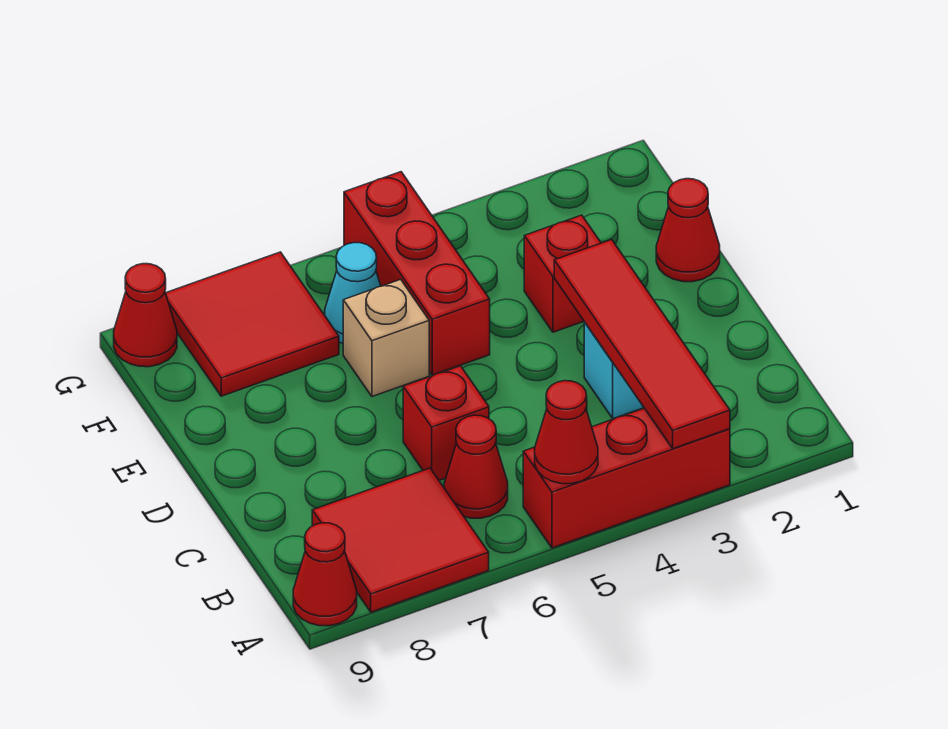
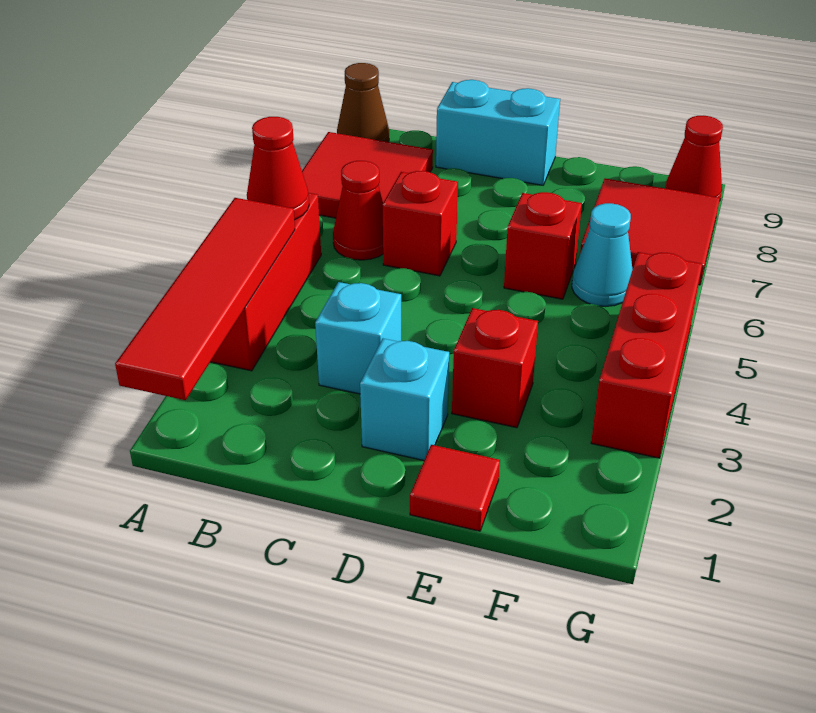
red 1x4 tile [554,240,730,449] -> red 1x4 tile turned to [115,198,295,400]
red 1x1 cone [293,523,357,626] -> brown 1x1 cone [337,63,389,142]
none -> cyan 1x2 brick [436,80,560,185]
none -> cyan 1x1 brick [360,339,449,460]
red 1x1 cone [656,179,720,282] -> red 1x1 tile [410,445,500,531]
red 1x3 brick [344,172,490,375] -> red 1x3 brick turned to [591,252,702,458]
tan 1x1 brick [343,279,429,397] -> red 1x1 brick [504,192,582,299]

